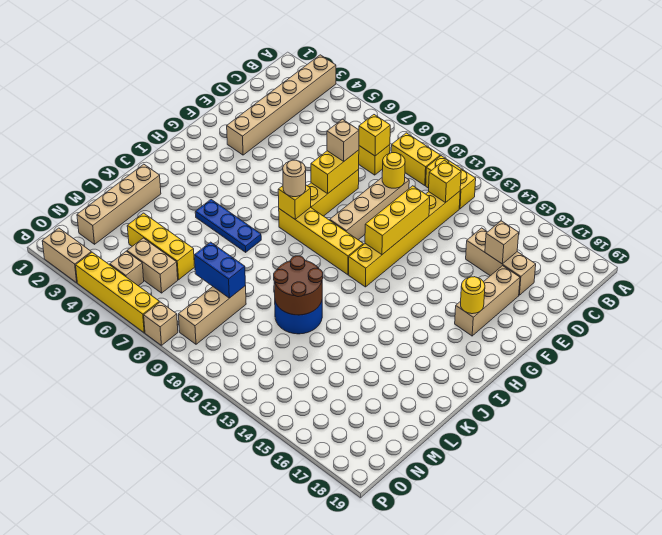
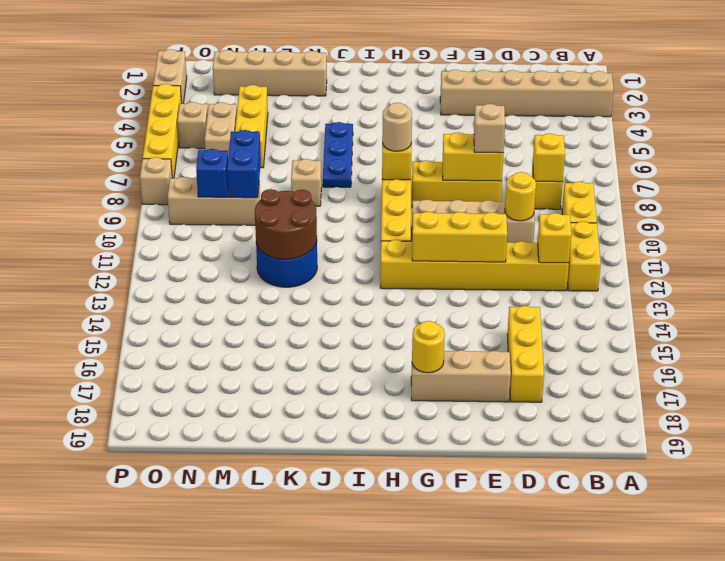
tan 1x3 brick [466,228,536,295] -> yellow 1x3 brick [507,306,544,402]
tan 1x1 brick [485,221,519,264] -> tan 1x1 brick moved to [291,159,321,206]
none -> blue 1x1 brick [196,149,228,197]

